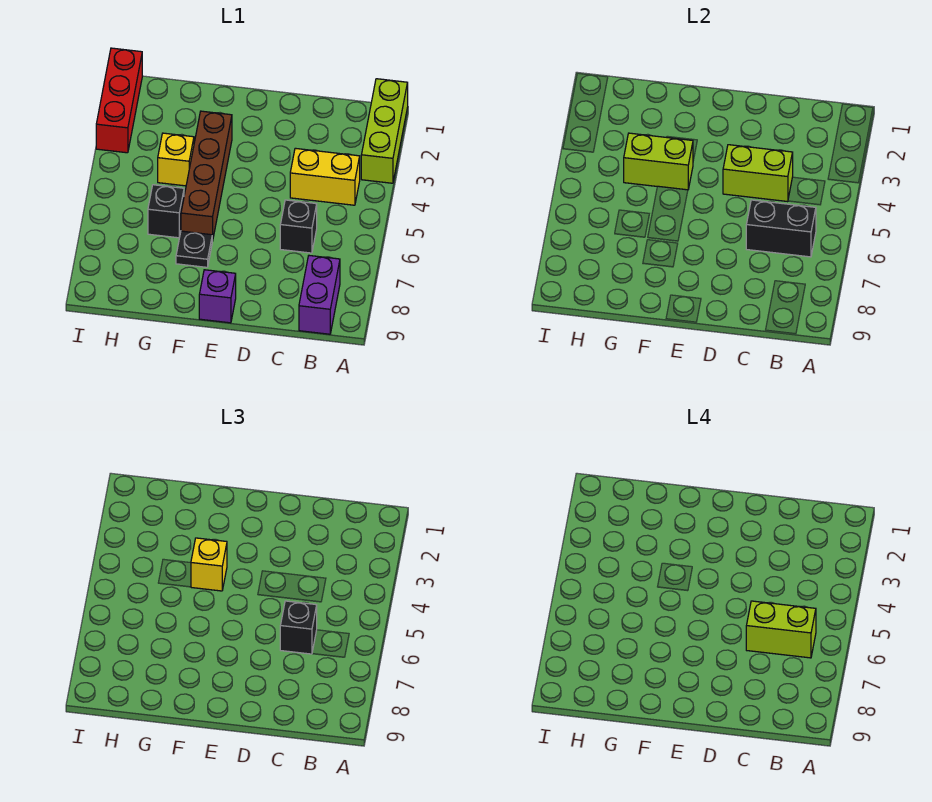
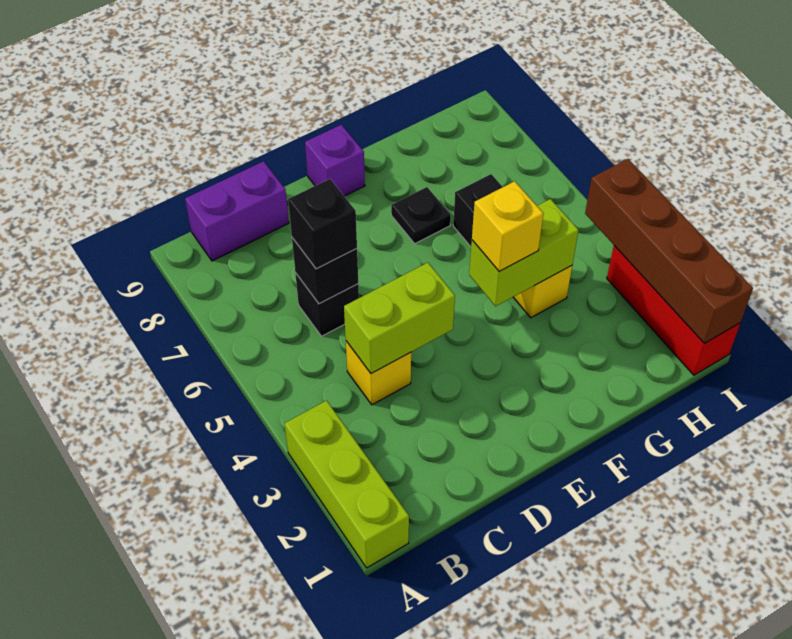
yellow 1x2 brick [290,148,360,205] -> yellow 1x1 brick [346,341,411,405]
black 1x2 brick [746,200,816,257] -> black 1x1 brick [292,238,358,304]
lime 1x2 brick [746,601,816,658] -> none
purple 1x2 brick [299,256,340,334] -> purple 1x2 brick turned to [185,161,289,261]
brown 1x4 brick [181,111,232,241] -> brown 1x4 brick moved to [585,159,753,344]

